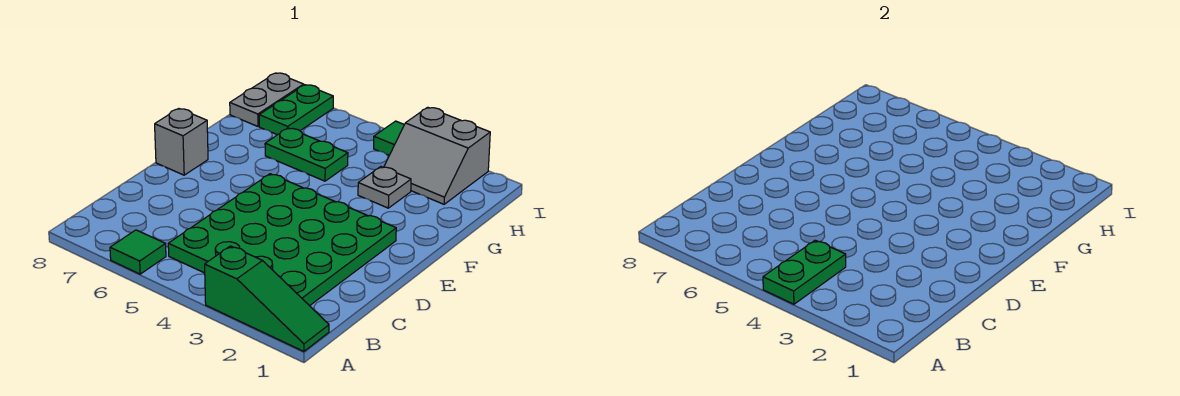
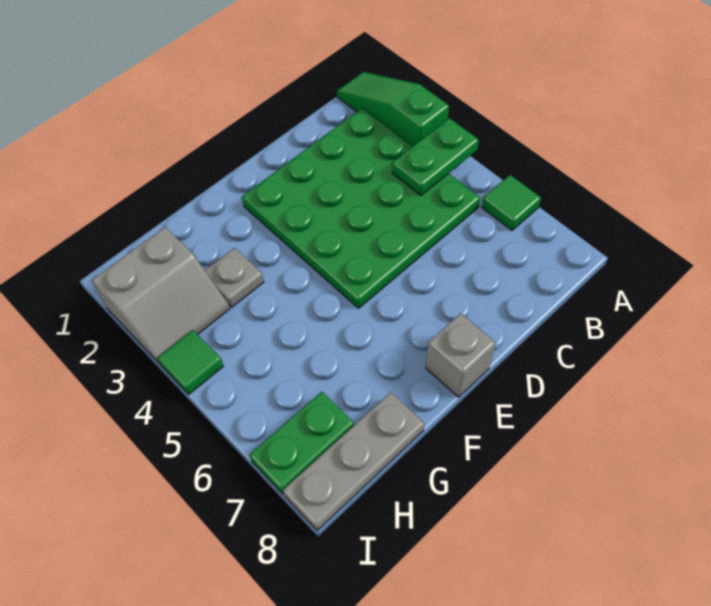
green 1x2 plate [265,128,348,181] -> none
grey 2x2 slope [384,107,490,204] -> grey 2x2 slope turned to [92,227,230,364]
grey 1x2 plate [230,73,304,126] -> grey 1x3 plate [283,392,425,531]

